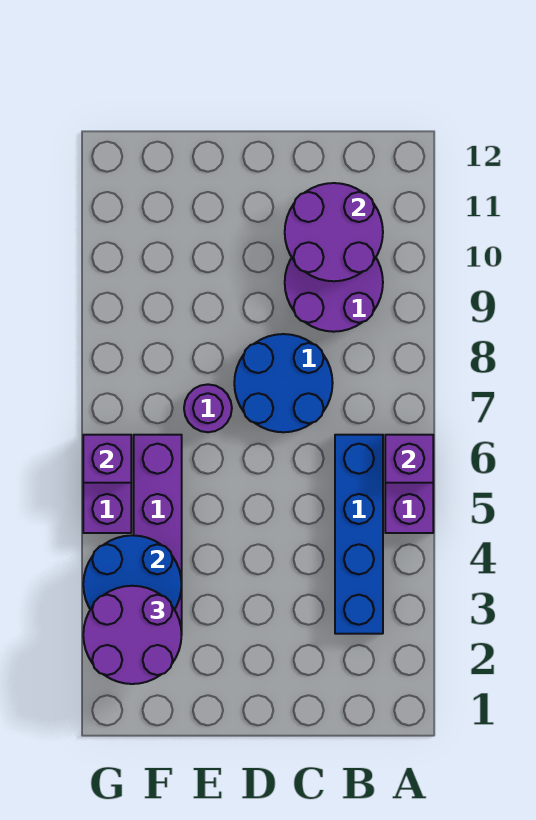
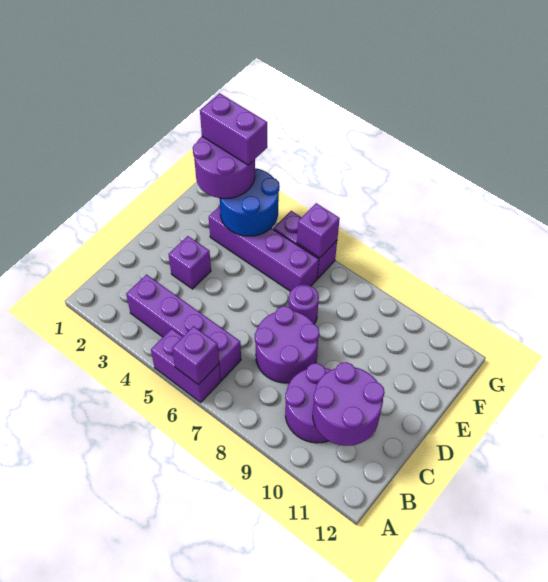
blue 1x4 brick [335,435,383,634] -> purple 1x4 brick [126,275,241,380]
blue 2x2 round brick [234,334,333,432] -> purple 2x2 round brick [255,306,320,383]
none -> purple 1x1 brick [169,236,211,289]
none -> purple 1x2 brick [200,93,267,165]

